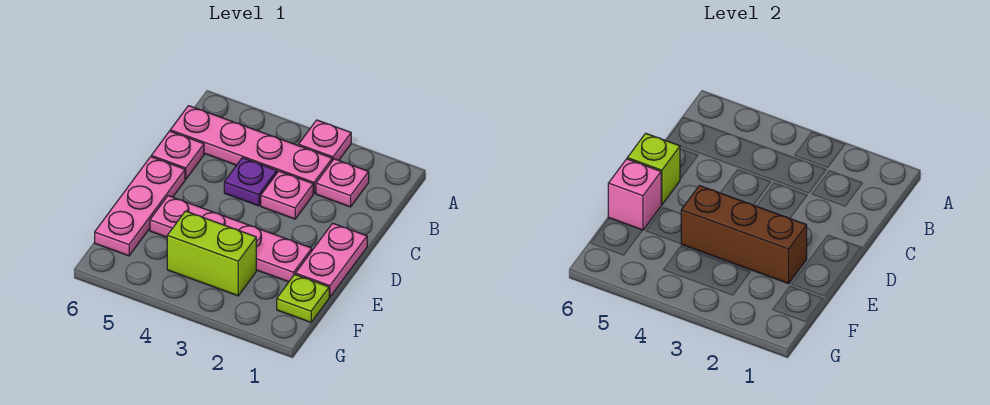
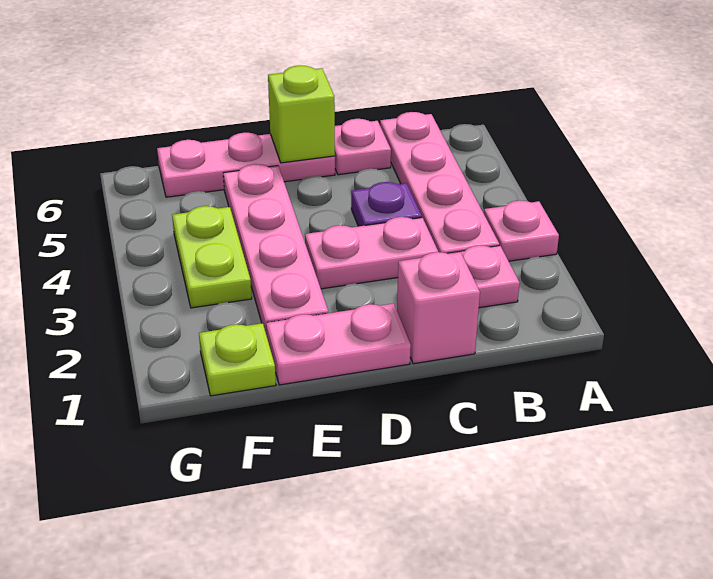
pink 1x1 plate [261,171,313,219] -> pink 1x2 plate [305,217,438,289]
brown 1x3 brick [681,186,807,284] -> none
pink 1x1 brick [608,159,661,230] -> pink 1x1 brick moved to [397,252,480,364]
lime 1x2 brick [167,211,256,296] -> lime 1x2 plate [172,206,252,308]

